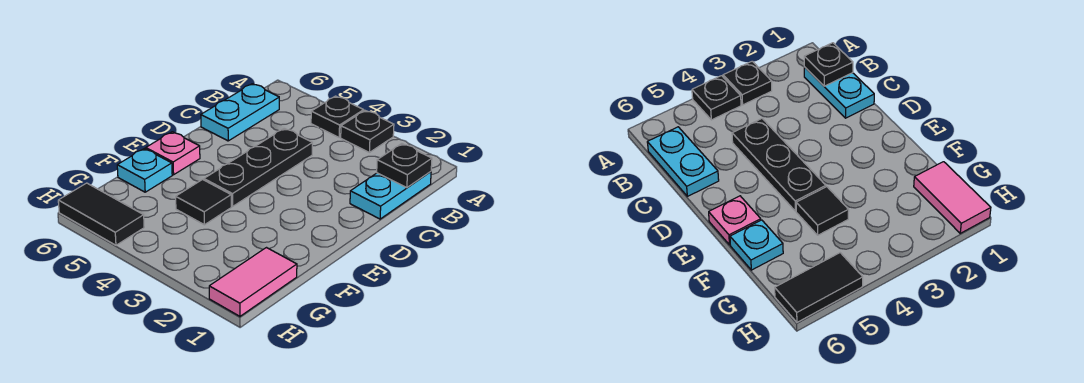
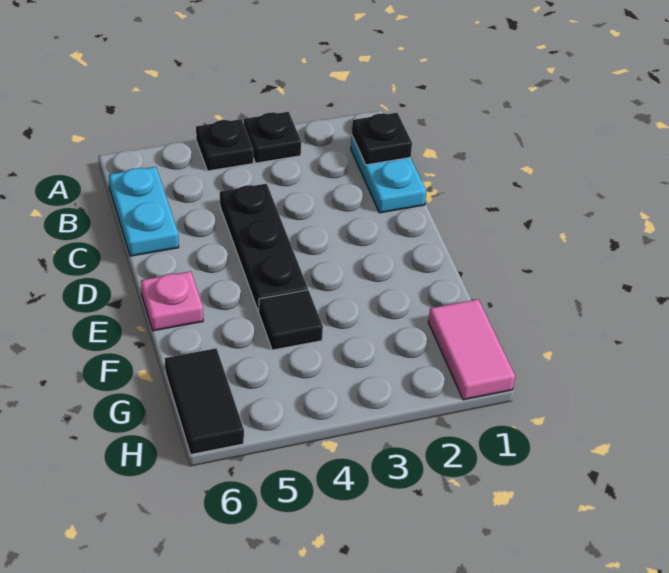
cyan 1x1 plate [117,149,172,192] -> none
black 1x2 tile [58,183,144,245] -> black 1x2 tile turned to [165,348,244,454]

